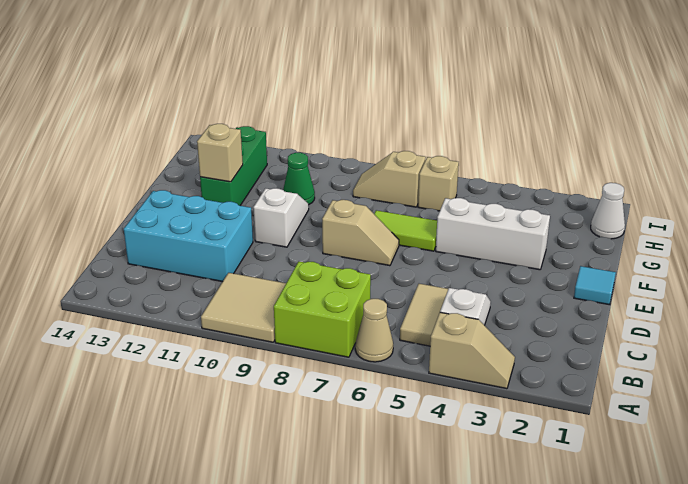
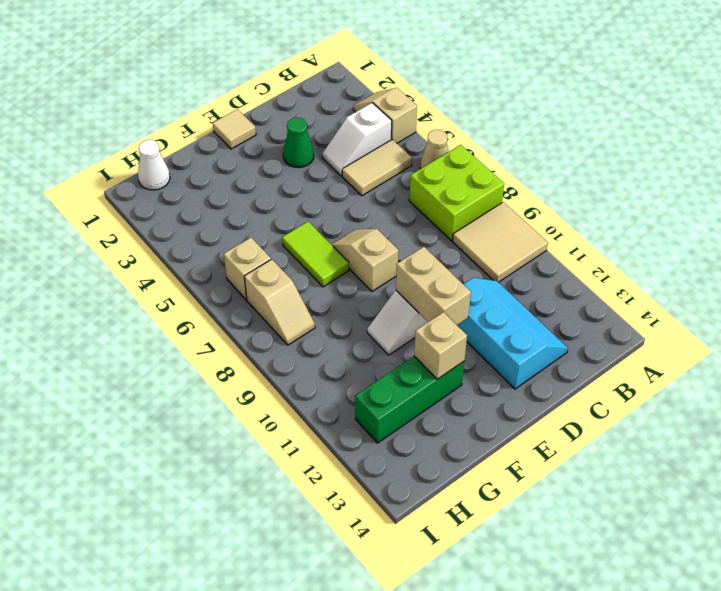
cyan 2x3 brick [124,190,253,282] -> cyan 2x3 slope [457,278,568,389]
cyan 1x1 tile [574,266,616,305] -> tan 1x1 tile [213,109,256,149]
none -> tan 1x2 brick [396,247,471,325]
white 1x3 brick [436,198,550,270] -> none
green 1x1 cone [283,153,315,205] -> green 1x1 cone moved to [283,118,314,168]

